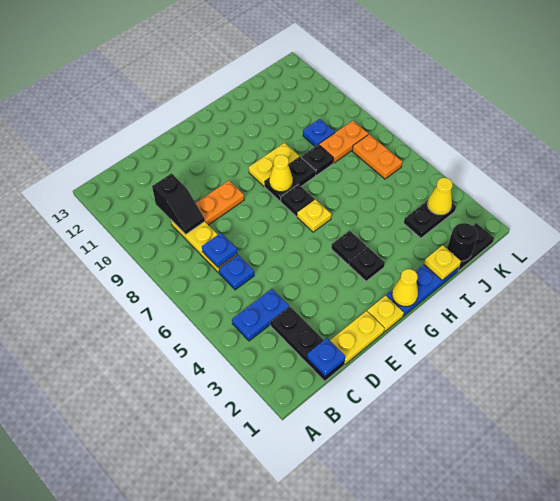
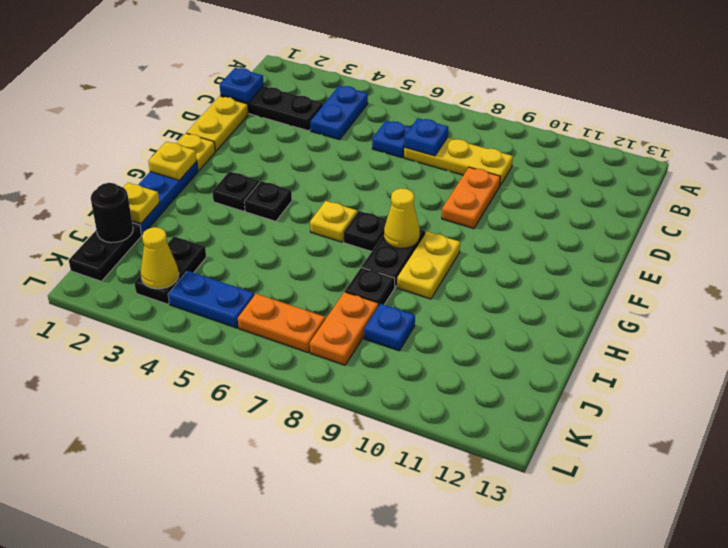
black 1x2 slope [152,173,205,234] -> none
yellow 1x1 cone [392,269,418,307] -> yellow 1x1 plate [148,142,197,180]
none -> blue 1x2 plate [168,271,254,328]

